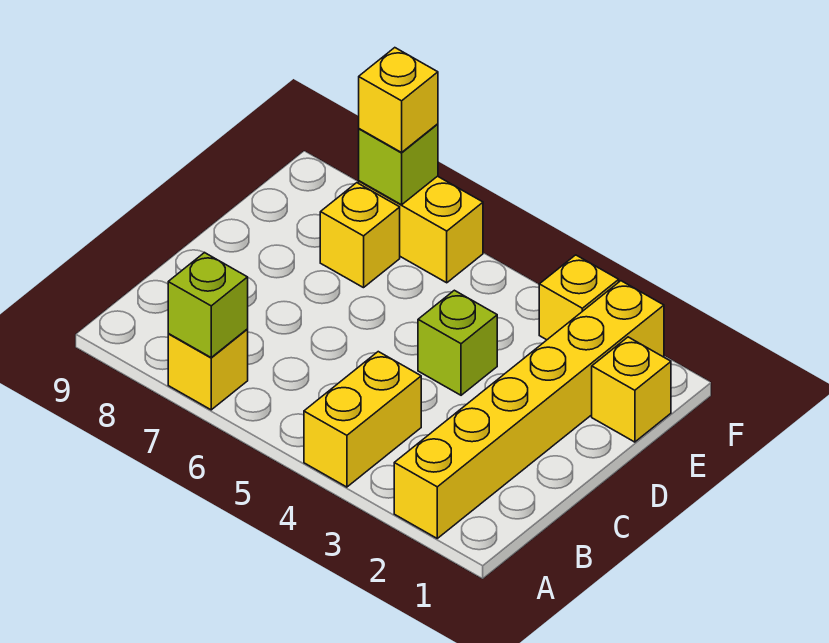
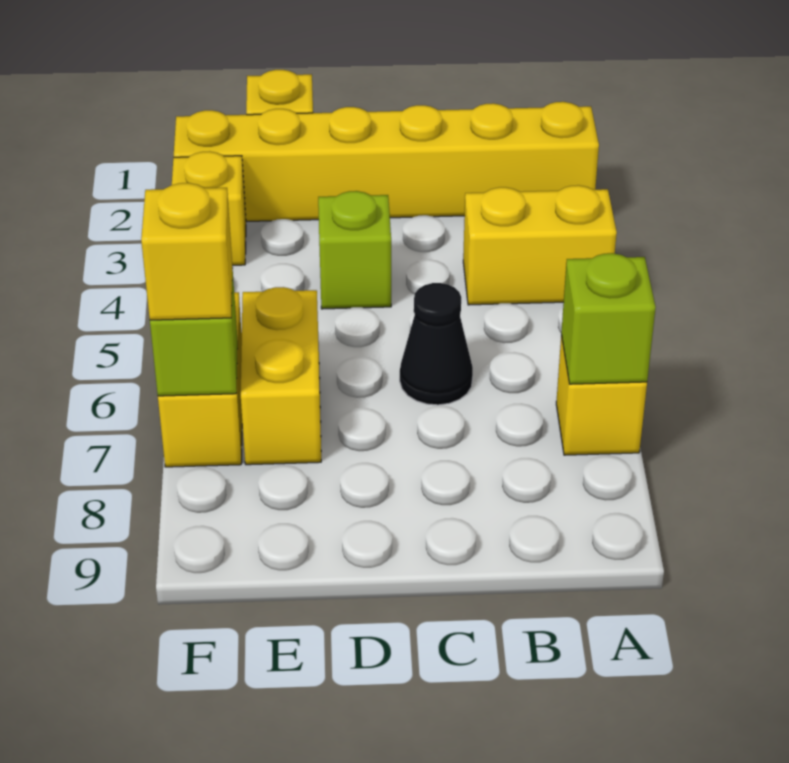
none -> black 1x1 cone [400,283,473,405]
yellow 1x1 brick [320,183,400,288] -> yellow 1x2 brick [241,287,321,465]

